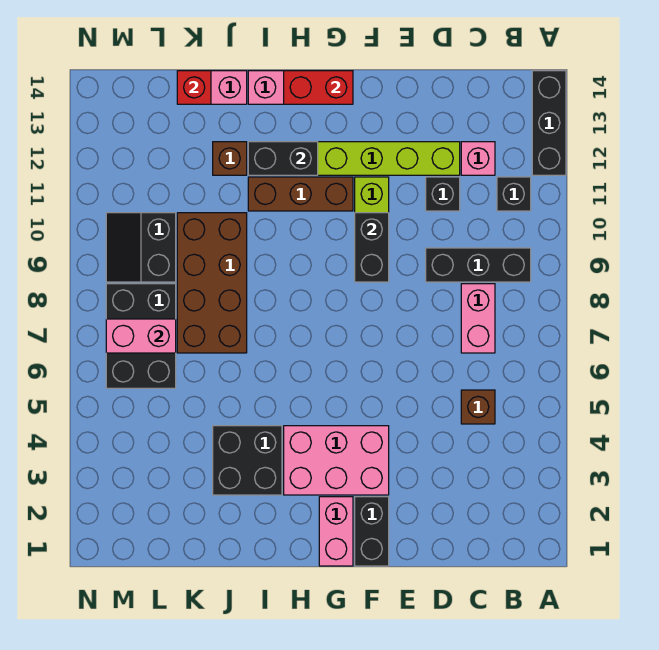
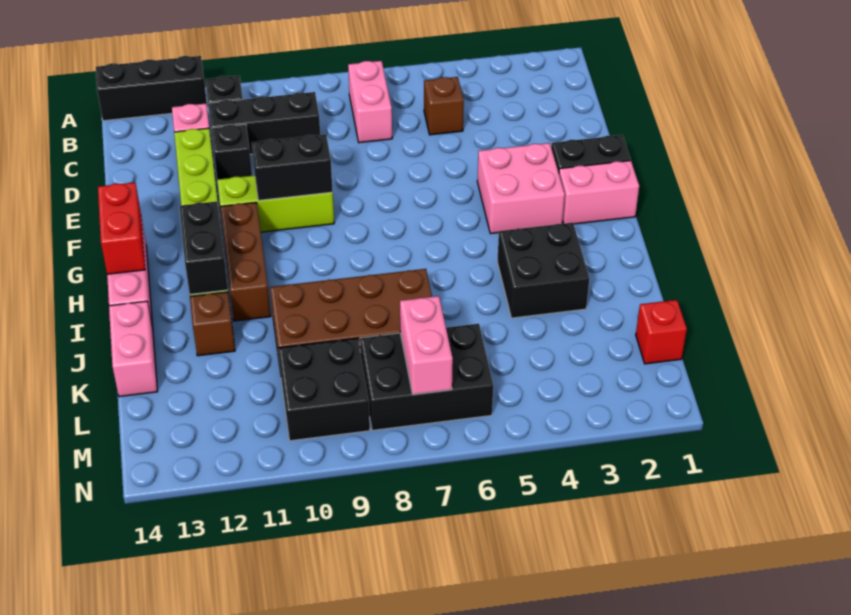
black 1x3 brick [426,248,531,282] -> black 1x3 brick turned to [208,92,320,154]
pink 1x2 brick [461,284,495,353] -> pink 1x2 brick turned to [348,61,392,143]
pink 2x3 brick [284,426,389,495] -> pink 2x2 brick [477,143,565,234]
red 1x1 brick [177,71,211,104] -> red 1x1 brick moved to [636,300,687,364]
black 2x2 slope [106,213,176,282] -> black 2x2 brick [278,338,370,441]

